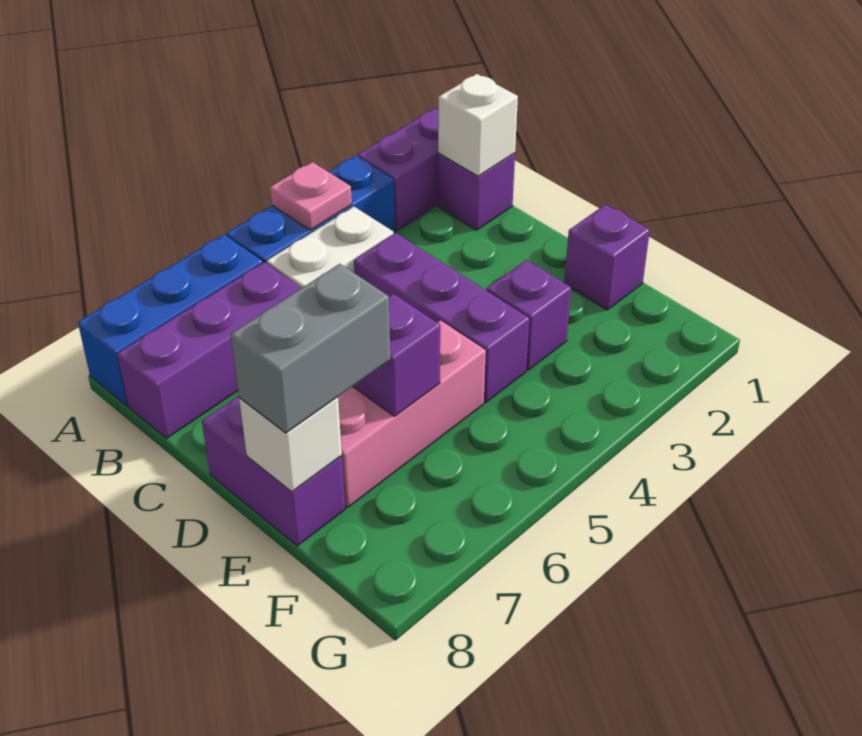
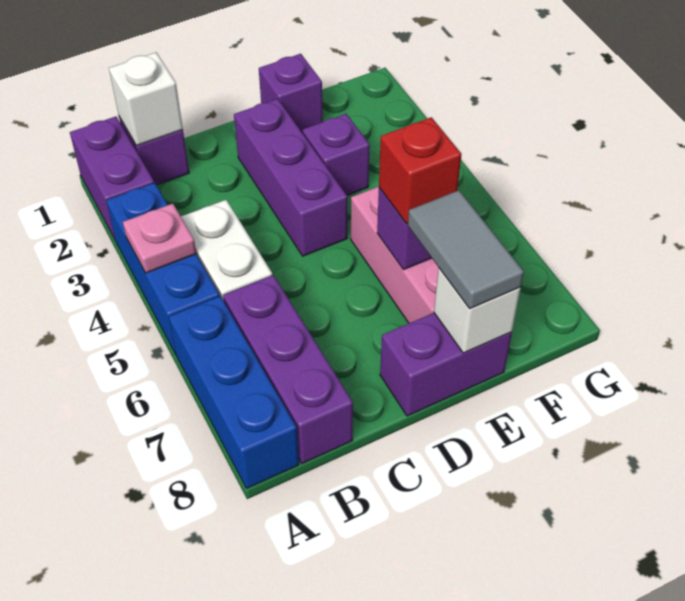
purple 1x3 brick [354,233,529,402] -> purple 1x3 brick turned to [234,99,347,256]
none -> red 1x1 brick [379,117,461,224]
grey 1x2 brick [231,264,390,433] -> grey 1x2 tile [408,190,524,309]

